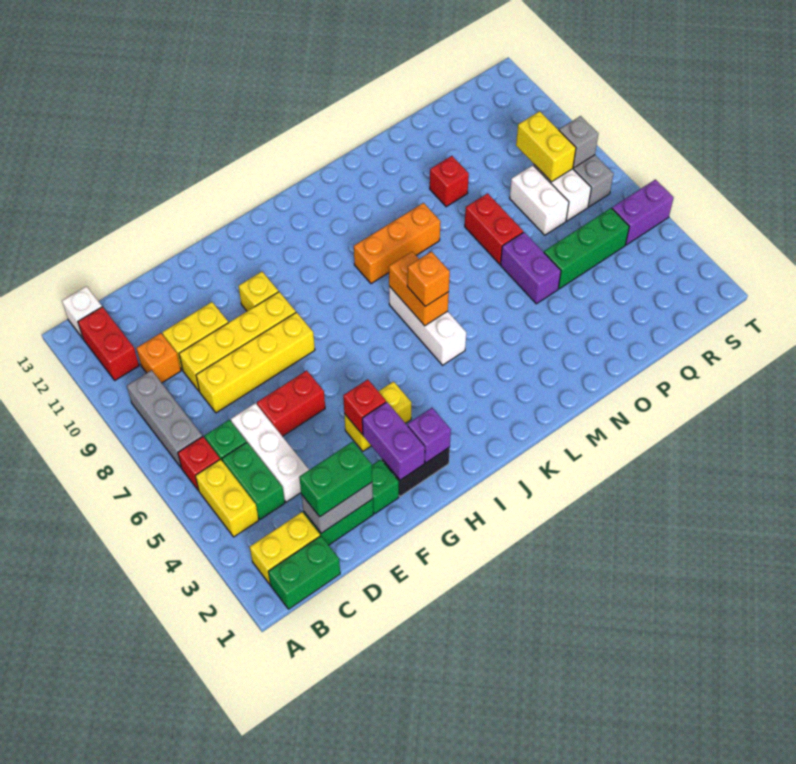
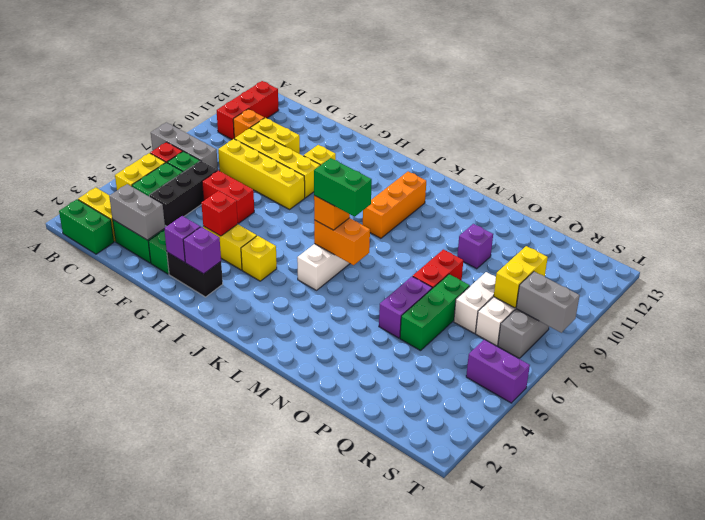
grey 1x3 brick [127,370,202,467] -> grey 1x3 brick turned to [151,122,218,171]
red 1x2 brick [78,307,139,380] -> red 1x3 brick [217,81,279,140]
white 1x1 brick [62,286,102,338] -> none
green 1x2 brick [299,442,372,517] -> green 1x2 brick moved to [314,158,372,217]
white 1x3 brick [231,403,309,502] -> black 1x3 brick [149,161,217,226]
purple 1x2 brick [362,402,425,480] -> purple 1x1 brick [164,216,200,262]
none -> yellow 1x1 brick [241,236,277,281]
orange 1x2 brick [389,252,449,326] -> orange 1x2 brick turned to [314,218,370,265]
orange 1x3 brick [354,203,440,284] -> orange 1x3 brick turned to [363,172,426,238]
red 1x1 brick [430,156,469,207] -> purple 1x1 brick [457,224,493,269]
green 1x3 brick [544,208,629,289] -> green 1x3 brick turned to [400,274,470,351]
grey 1x1 brick [559,116,598,168] -> grey 1x2 brick [516,272,580,333]

